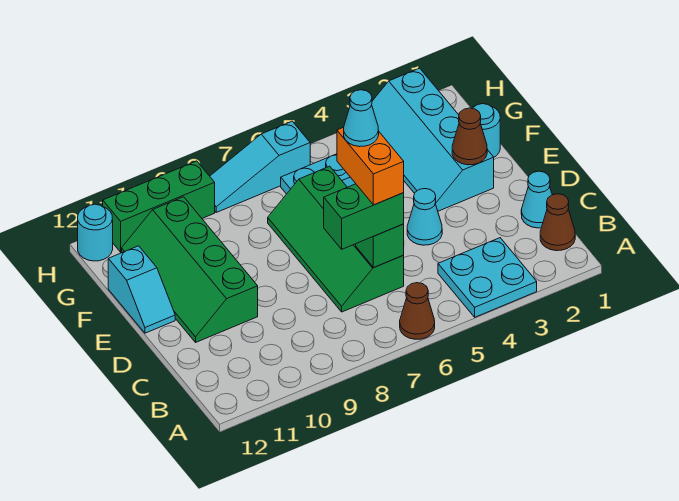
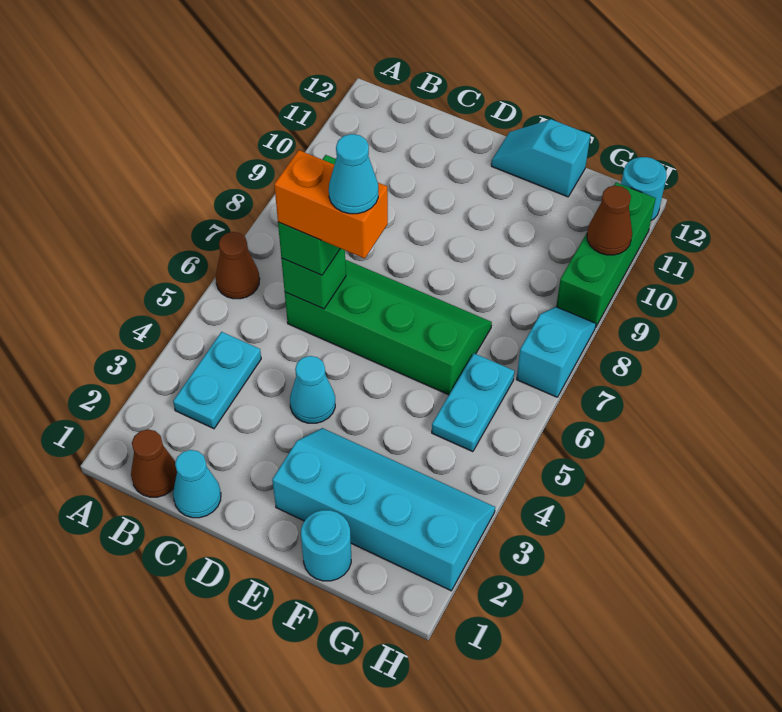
cyan 2x2 plate [438,238,537,317] -> cyan 1x2 plate [173,332,261,429]
green 2x4 slope [122,197,258,342] -> none
brown 1x1 cone [452,108,487,165] -> brown 1x1 cone moved to [587,186,632,255]
cyan 1x3 slope [210,121,310,212] -> cyan 1x2 slope [517,307,596,397]

